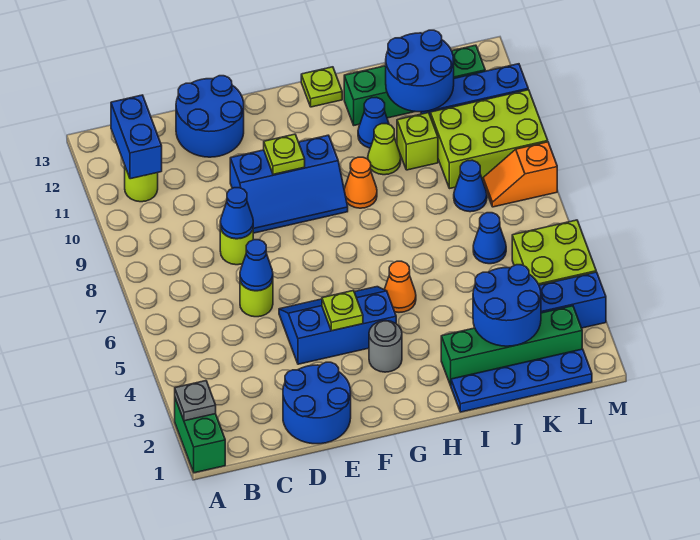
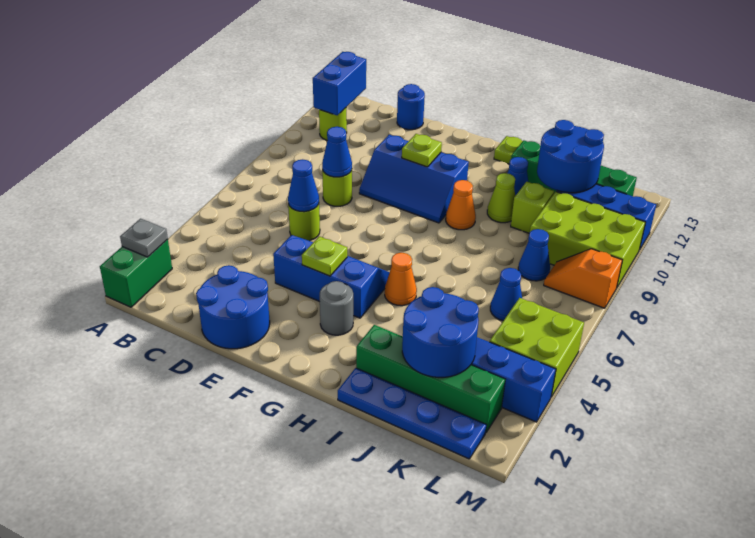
blue 2x2 round brick [176,76,244,157] -> blue 1x1 round brick [397,84,425,130]

